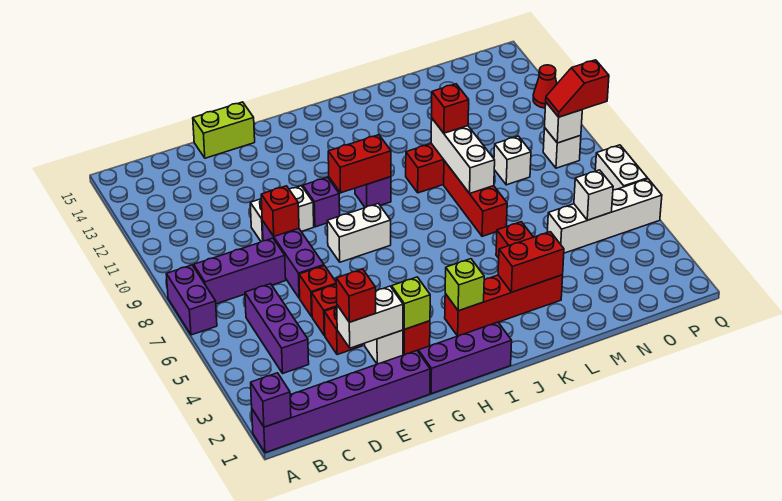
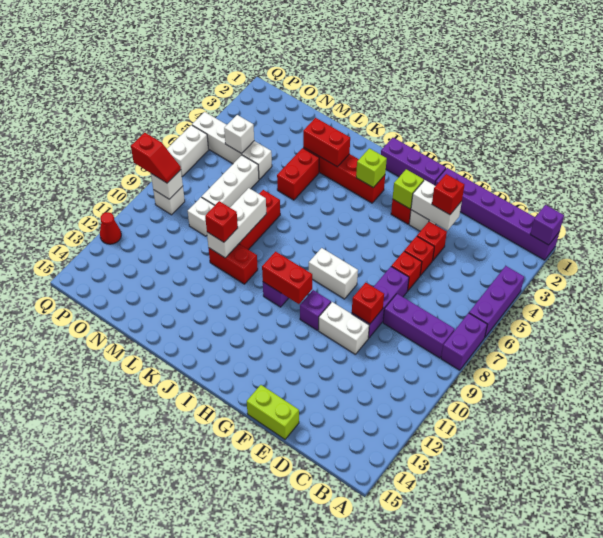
purple 1x3 brick [245,284,309,373] -> purple 1x3 brick moved to [469,266,524,337]
none -> white 1x3 brick [202,155,259,207]

